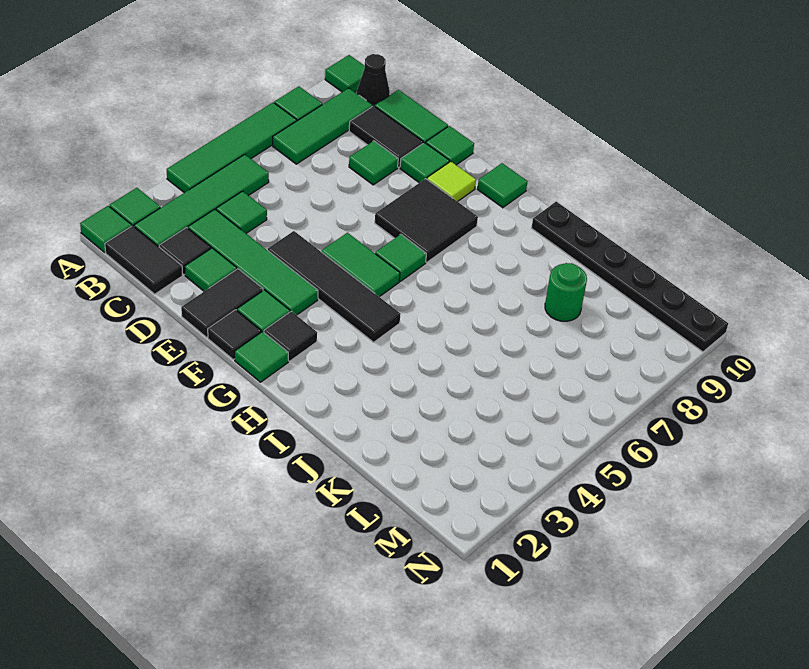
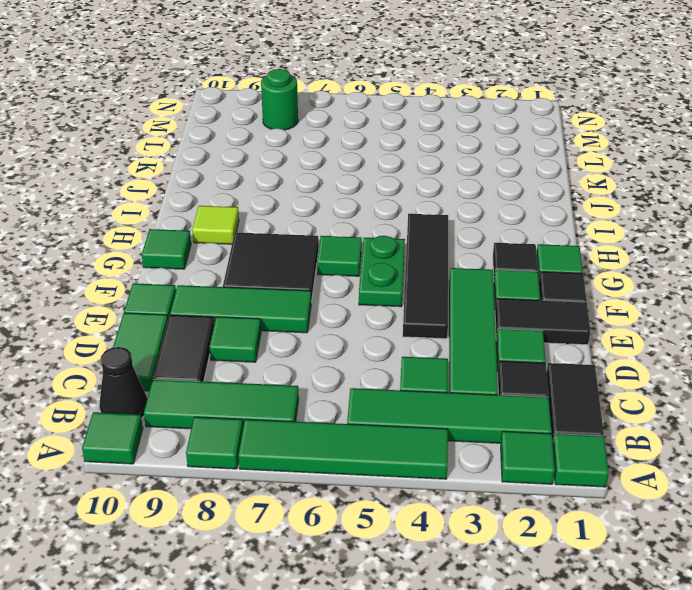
green 1x1 tile [400,143,449,183] -> green 1x3 tile [170,285,311,333]
green 1x2 tile [322,233,400,297] -> green 1x2 plate [359,236,405,307]
lime 1x1 tile [427,161,476,202] -> lime 1x1 tile moved to [192,206,239,244]
black 1x6 plate [532,202,728,352] -> none
green 1x1 round brick [545,263,587,321] -> green 1x1 round brick moved to [261,69,298,130]

